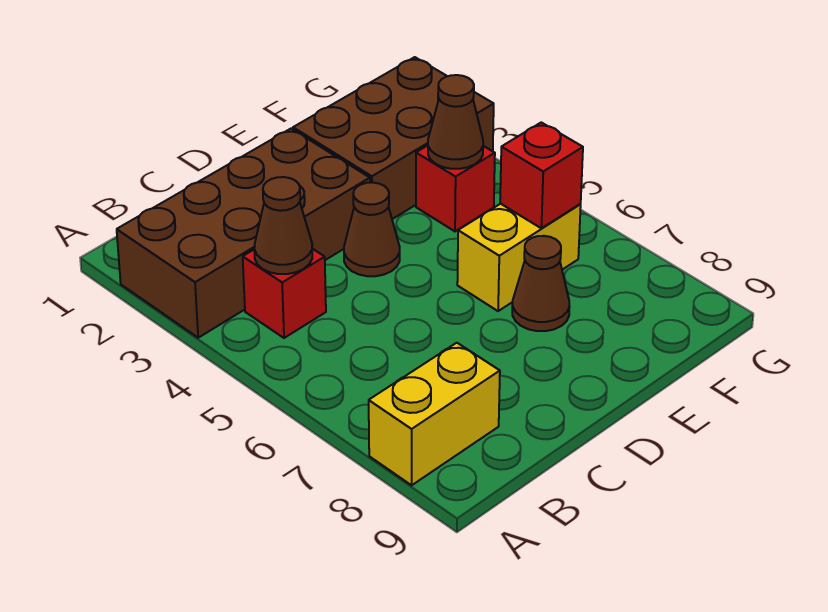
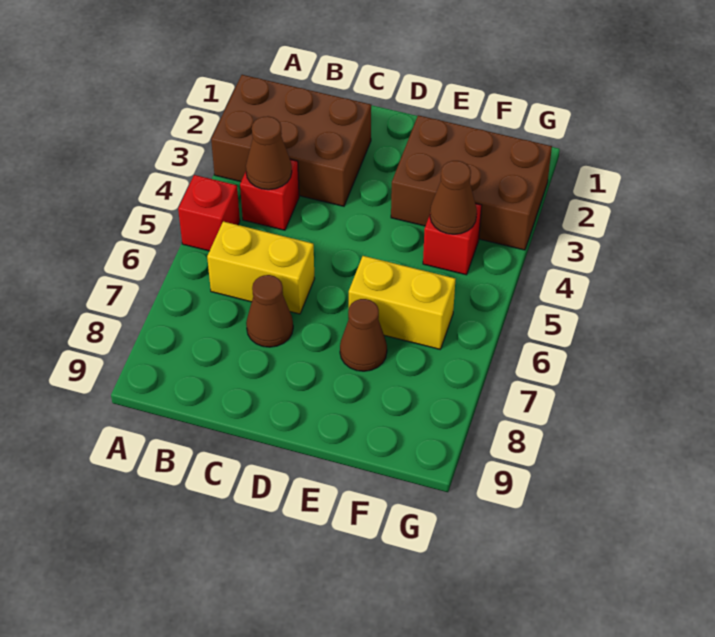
brown 2x4 brick [117,129,370,338] -> brown 2x3 brick [211,75,371,206]
yellow 1x2 brick [369,343,500,485] -> yellow 1x2 brick moved to [207,221,315,314]
brown 1x1 cone [344,183,400,276] -> brown 1x1 cone moved to [246,275,293,347]
red 1x1 brick [500,122,583,228] -> red 1x1 brick moved to [178,175,240,251]

